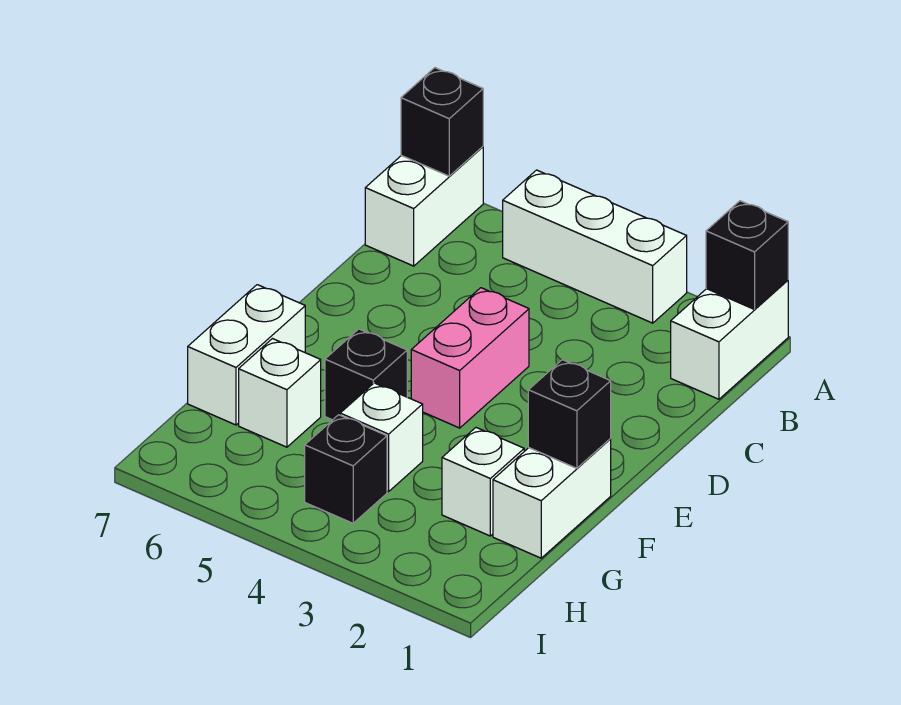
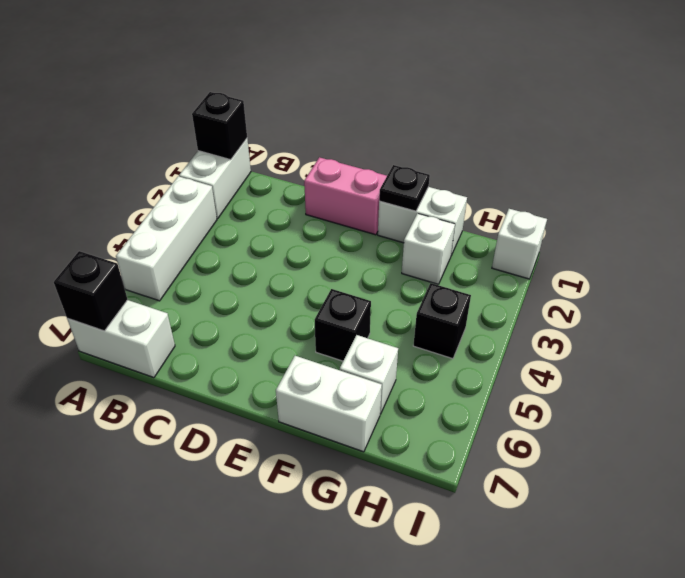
white 1x2 brick [671,280,788,399] -> white 1x2 brick turned to [179,139,251,219]
pink 1x2 brick [411,288,529,428] -> pink 1x2 brick moved to [304,157,387,235]
black 1x1 brick [528,360,611,468] -> black 1x1 plate [379,165,430,211]
white 1x1 brick [340,383,423,492] -> white 1x1 brick moved to [492,209,547,279]

